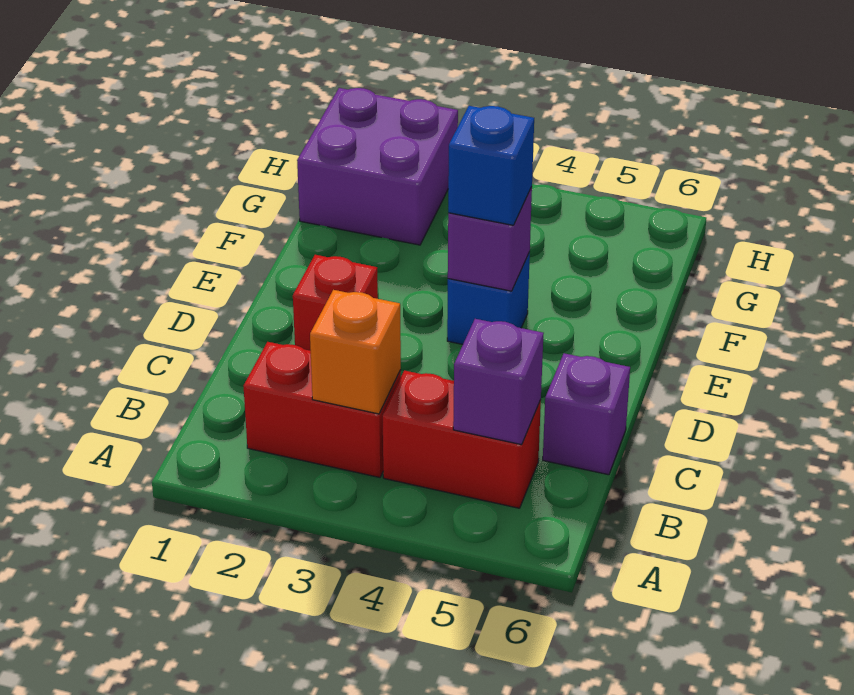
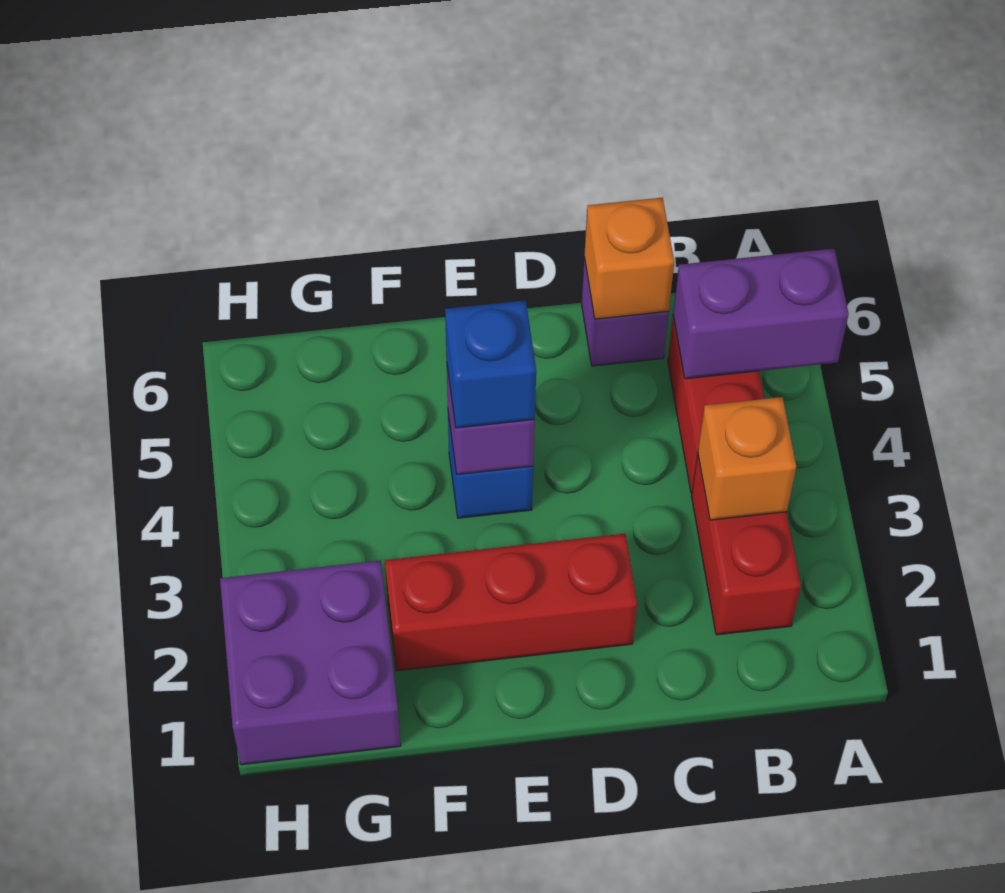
purple 1x1 brick [453,319,544,445] -> purple 1x2 brick [673,249,849,379]
none -> orange 1x1 brick [584,198,674,319]
red 1x1 brick [293,255,378,351] -> red 1x3 brick [385,534,637,671]

